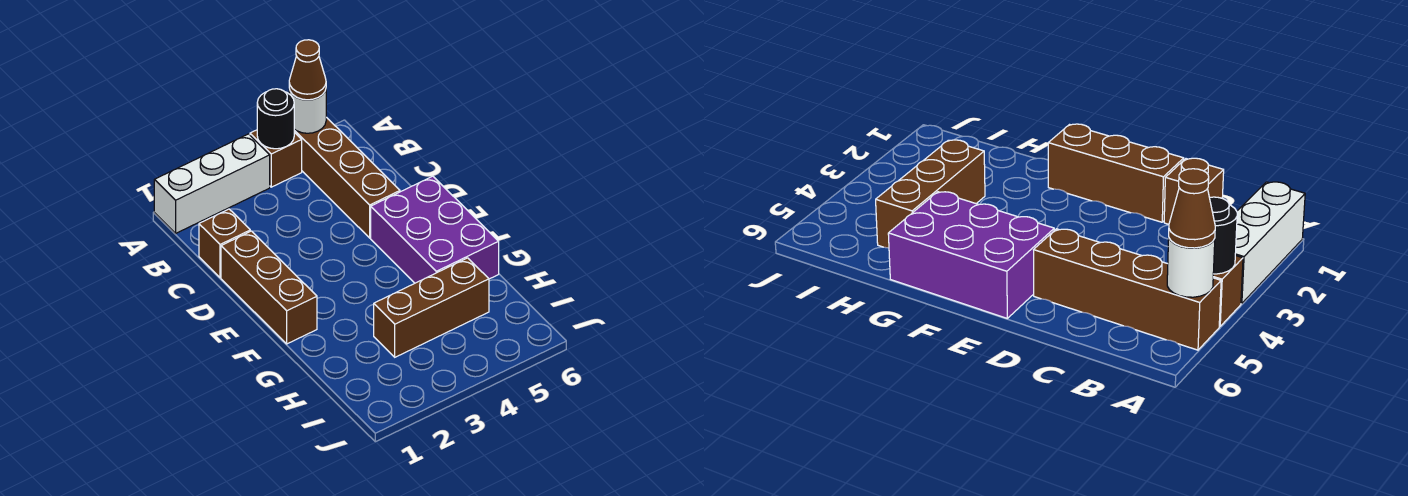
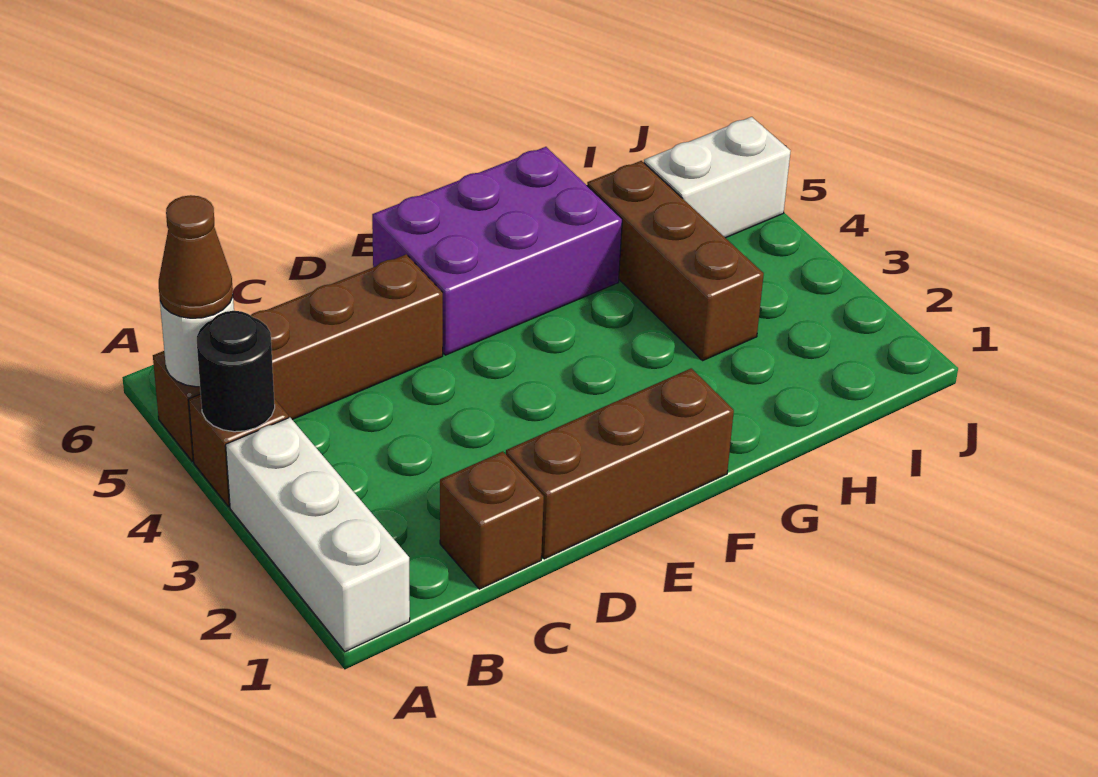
none -> white 1x2 brick [644,117,791,238]

